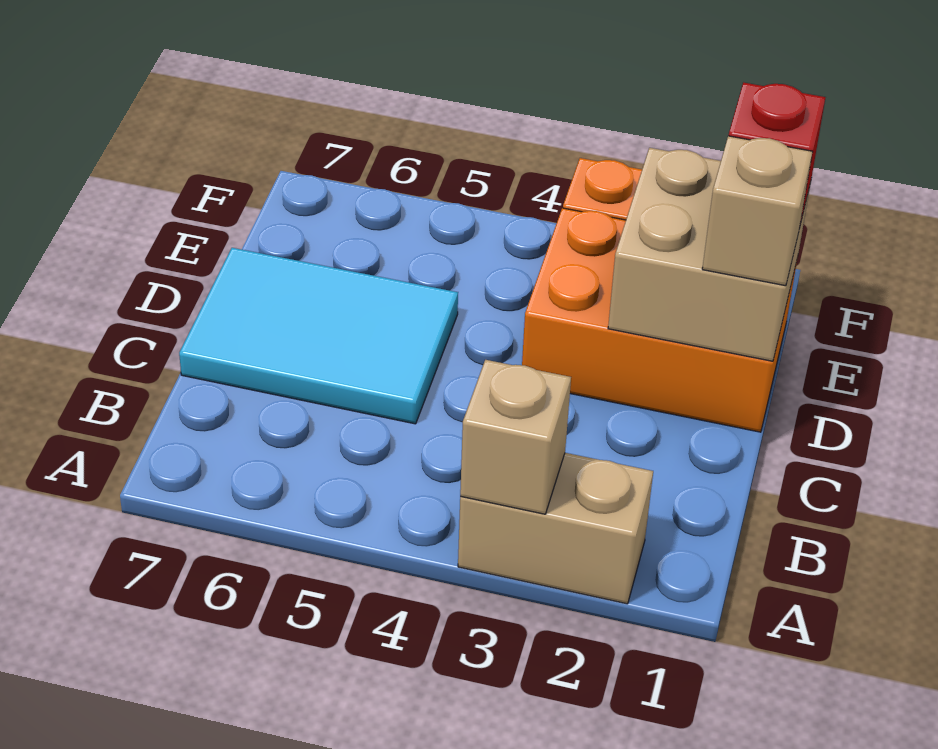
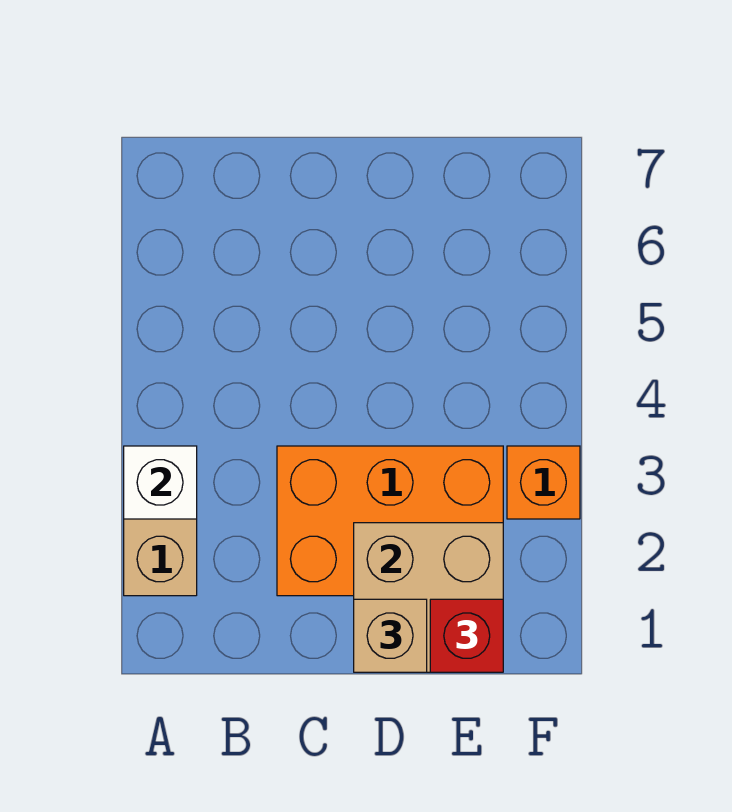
tan 1x1 brick [460,360,571,514] -> white 1x1 brick [124,446,197,519]
cyan 2x3 tile [179,248,458,424] -> none
orange 2x3 brick [522,208,798,432] -> orange 2x3 brick turned to [277,446,503,596]

